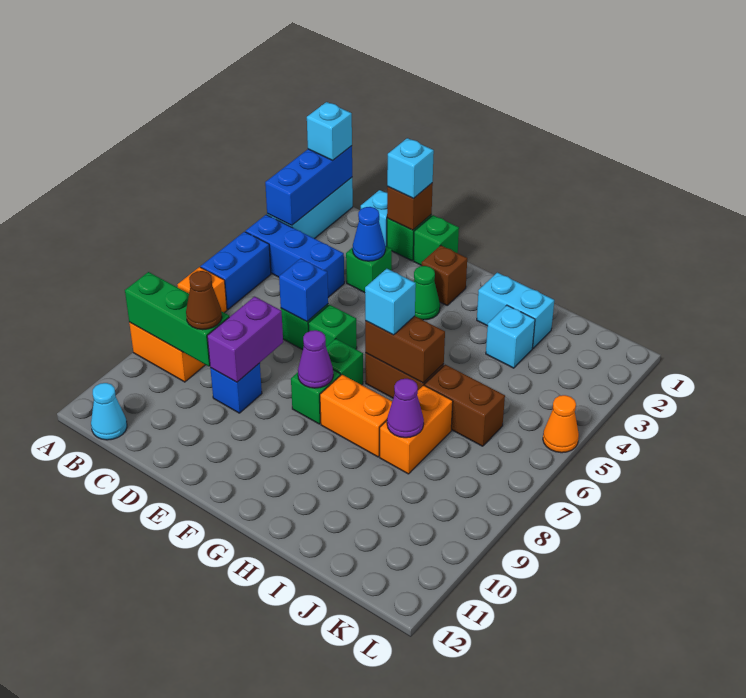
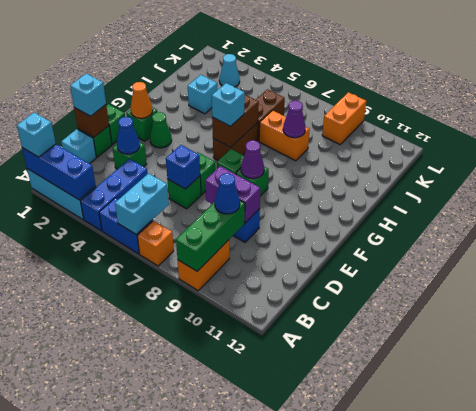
cyan 1x1 cone [91,383,127,440] -> cyan 1x1 cone moved to [219,54,240,87]
brown 1x1 cone [186,271,222,330] -> blue 1x1 cone [215,173,240,214]
brown 1x1 brick [422,245,467,305] -> green 1x1 brick [126,107,157,141]
orange 1x2 brick [320,375,392,457] -> orange 1x2 brick moved to [322,92,366,144]
cyan 1x2 brick [477,273,554,348] -> cyan 1x2 brick moved to [115,173,169,234]
orange 1x1 cone [543,395,579,453] -> orange 1x1 cone moved to [130,82,153,118]

